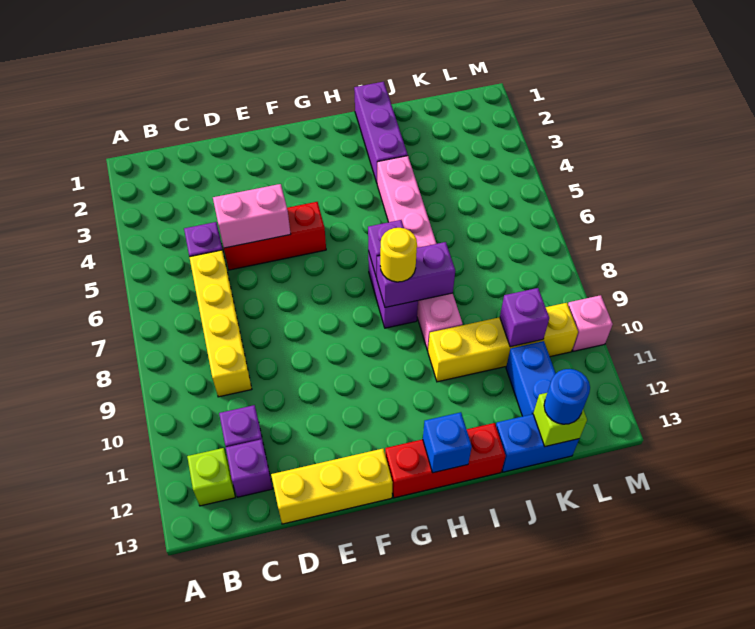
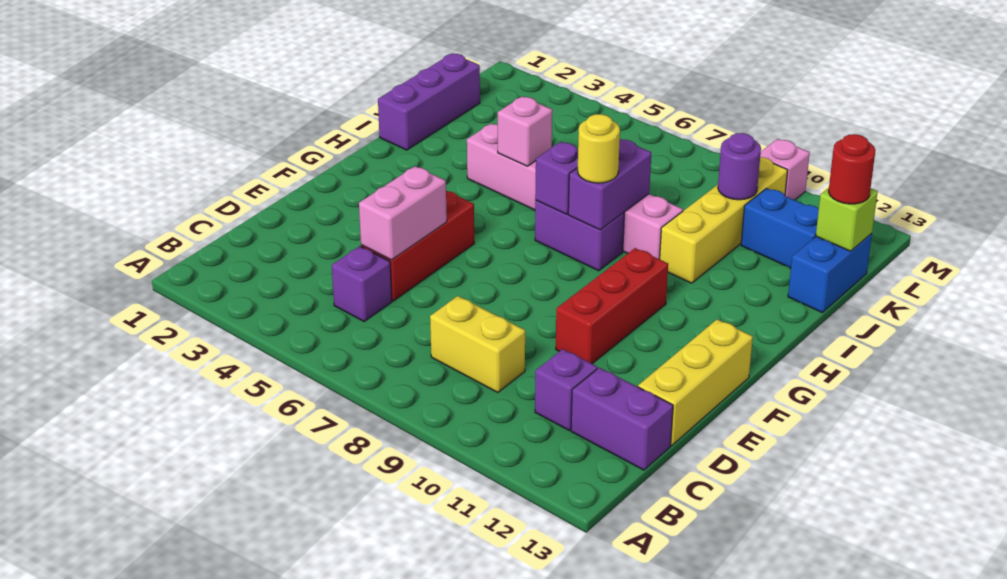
lime 1x1 brick [187,448,235,506] -> none
yellow 1x4 brick [189,250,252,397] -> yellow 1x2 brick [430,296,525,393]
purple 1x1 brick [226,439,273,497] -> purple 1x2 brick [571,368,673,470]
red 1x3 brick [385,423,506,498] -> red 1x3 brick moved to [556,248,668,364]
blue 1x1 brick [423,412,472,473] -> none
purple 1x3 brick [354,82,408,183] -> purple 1x3 brick turned to [378,54,480,150]
none -> pink 1x1 brick [498,96,552,166]
purple 1x1 brick [500,288,549,347] -> purple 1x1 round brick [718,133,761,200]
blue 1x1 round brick [544,369,590,424] -> red 1x1 round brick [828,134,876,204]

